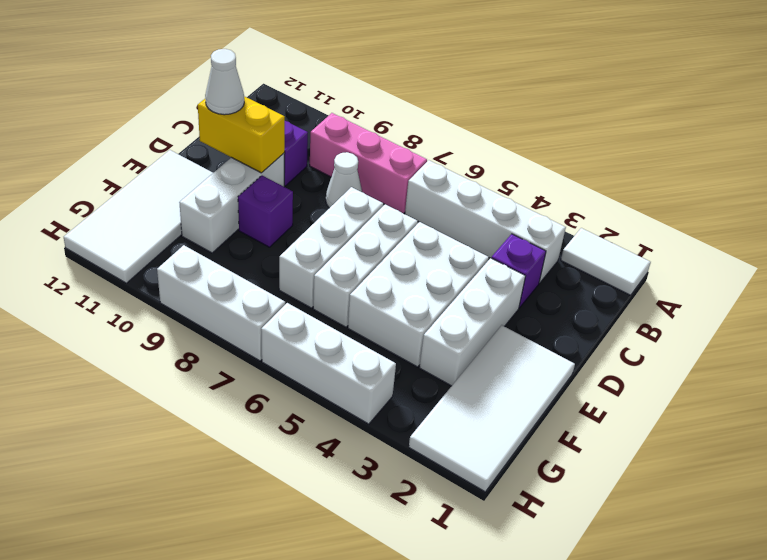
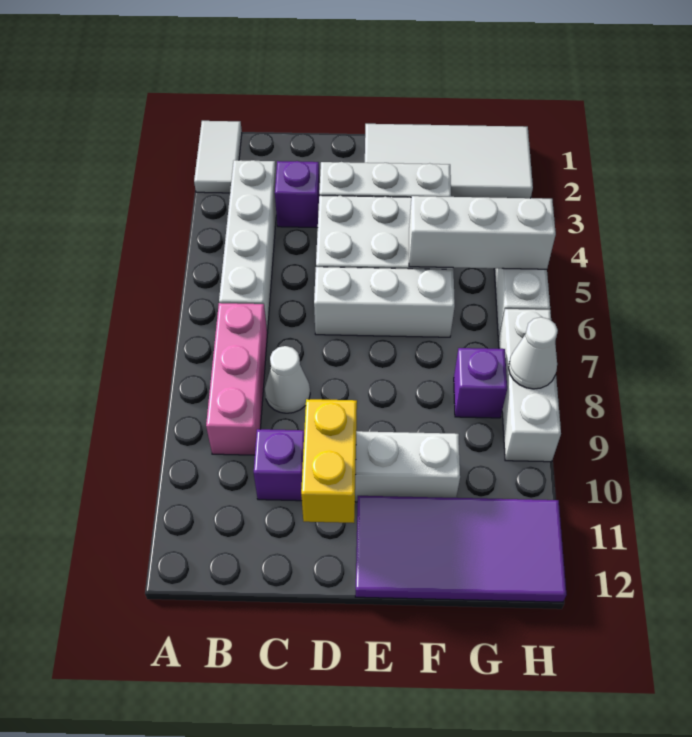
white 1x3 brick [279,187,383,308] -> white 1x3 brick moved to [409,196,556,269]
white 1x1 cone [205,49,244,115] -> white 1x1 cone moved to [509,317,558,389]
purple 1x1 brick [238,176,293,247] -> purple 1x1 brick moved to [454,348,507,418]
white 2x4 tile [64,150,213,283] -> purple 2x4 tile [355,496,566,602]

